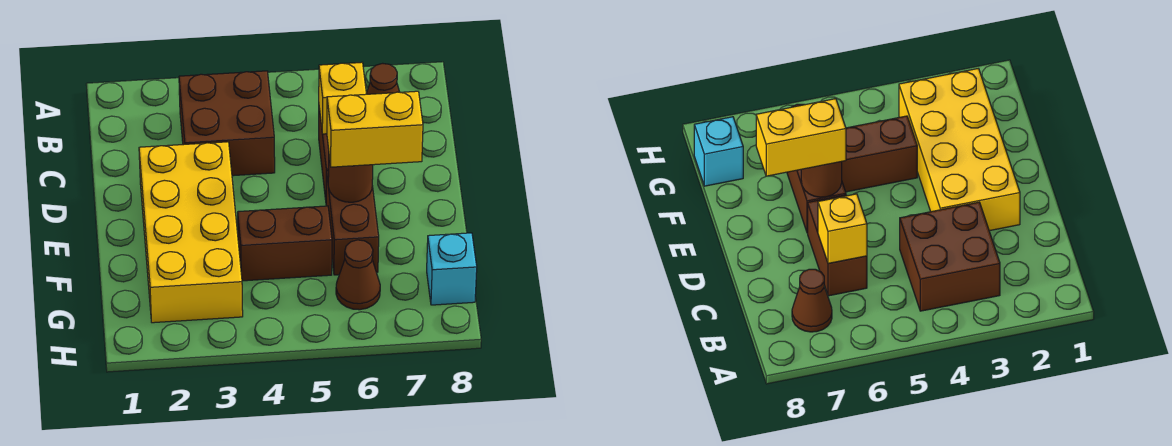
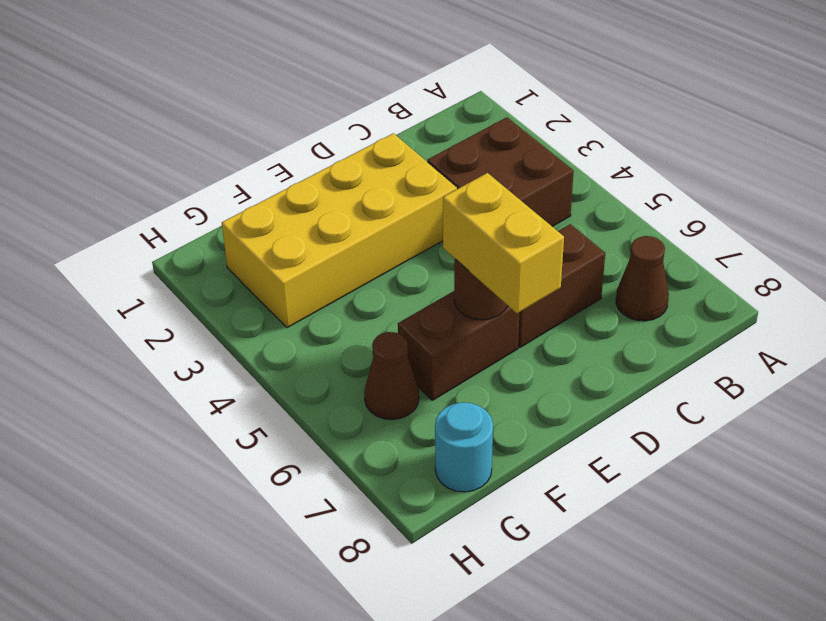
yellow 1x1 brick [319,62,366,134] -> none
brown 1x2 brick [238,206,332,281] -> none
cyan 1x1 brick [427,233,477,305] -> cyan 1x1 round brick [435,402,493,492]

